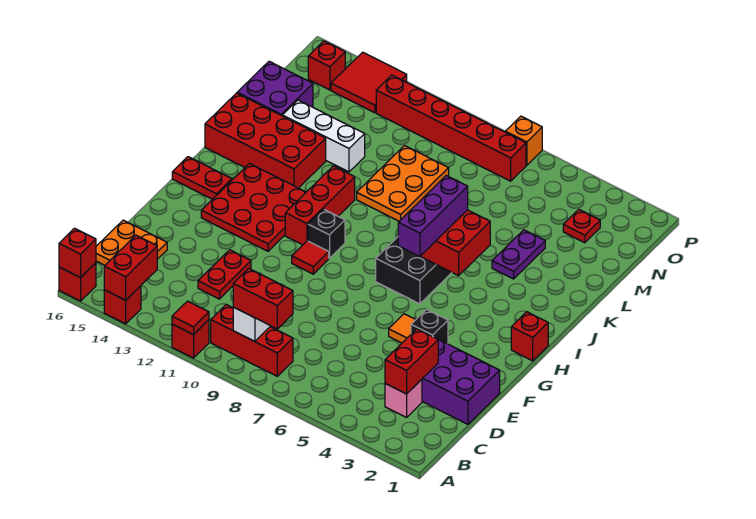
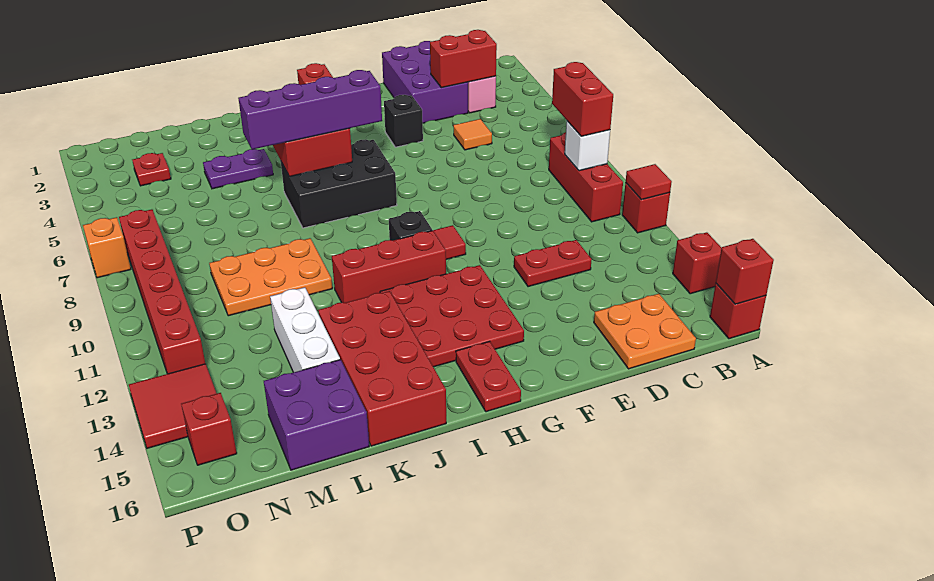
red 1x2 brick [104,235,157,300] -> none
orange 1x1 tile [389,314,416,343] -> orange 1x1 tile moved to [453,119,492,150]
purple 1x3 brick [398,176,468,256] -> purple 1x4 brick [238,70,382,150]

